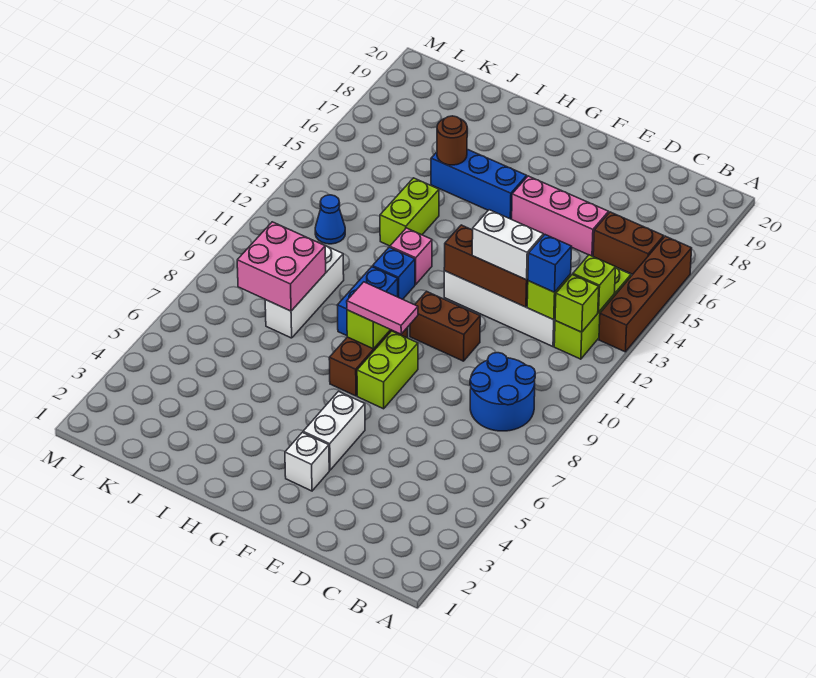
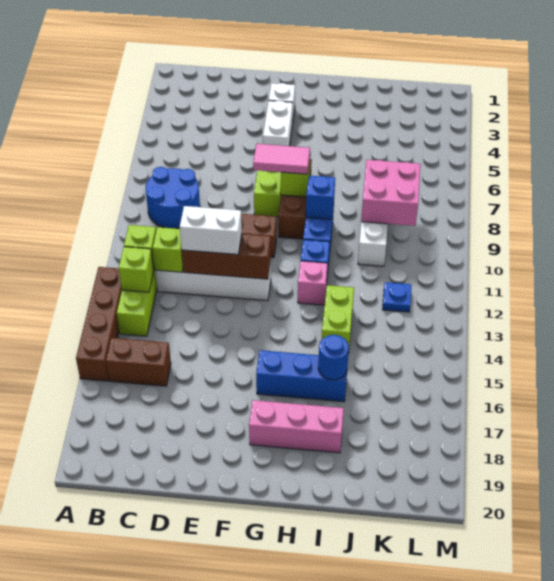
blue 1x1 brick [528,235,572,292] -> blue 1x1 brick moved to [306,175,335,219]
pink 1x3 brick [512,176,609,256] -> pink 1x3 brick moved to [249,400,344,453]
brown 1x1 round brick [437,116,467,165] -> blue 1x1 round brick [318,335,349,380]
blue 1x1 cone [315,195,345,244] -> blue 1x1 plate [383,282,411,312]

